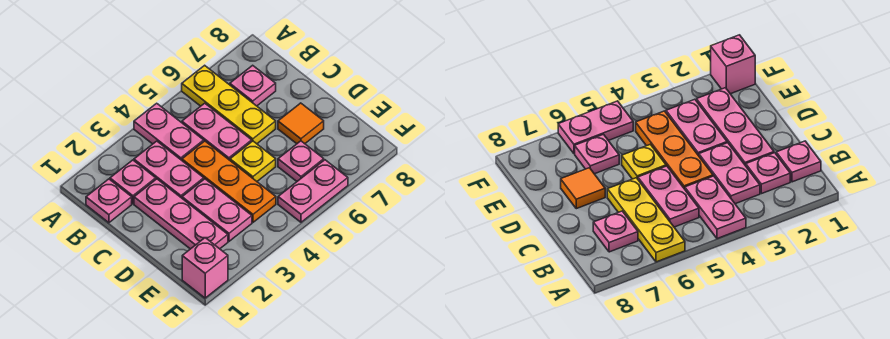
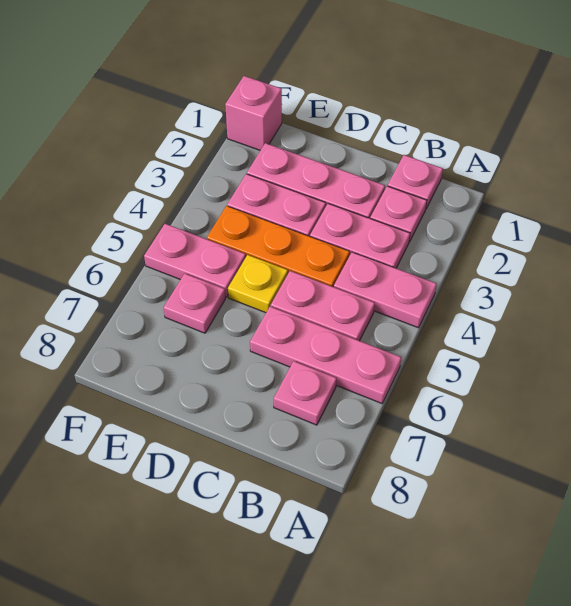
yellow 1x3 plate [182,65,276,144] -> pink 1x3 plate [250,307,401,403]
orange 1x1 tile [278,103,324,144] -> none
pink 1x2 plate [278,160,348,222] -> pink 1x2 plate turned to [144,224,246,297]

